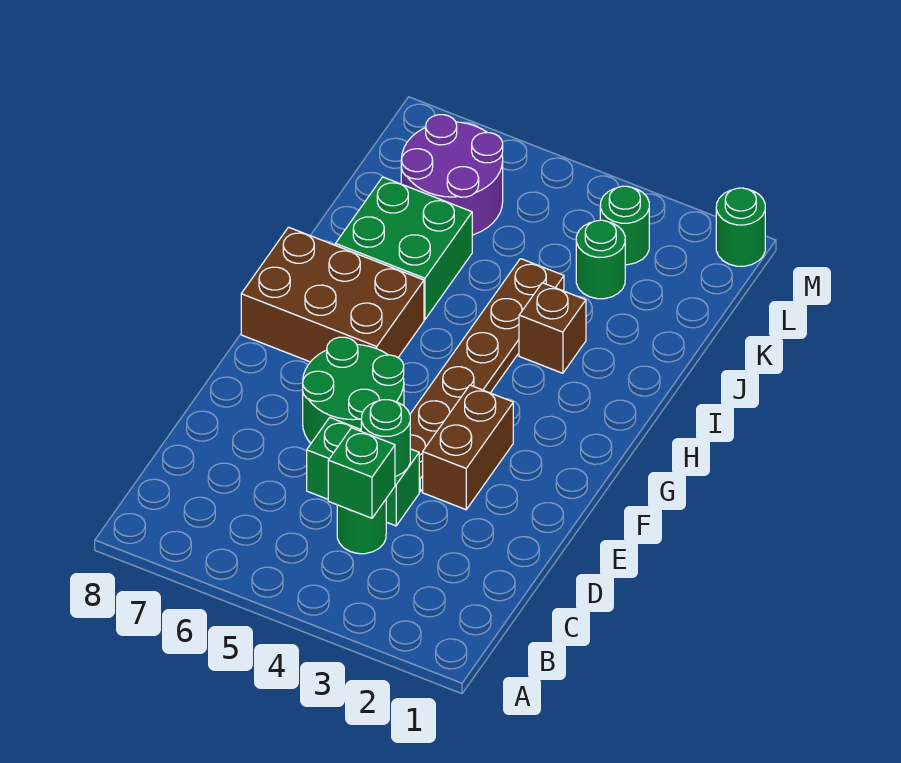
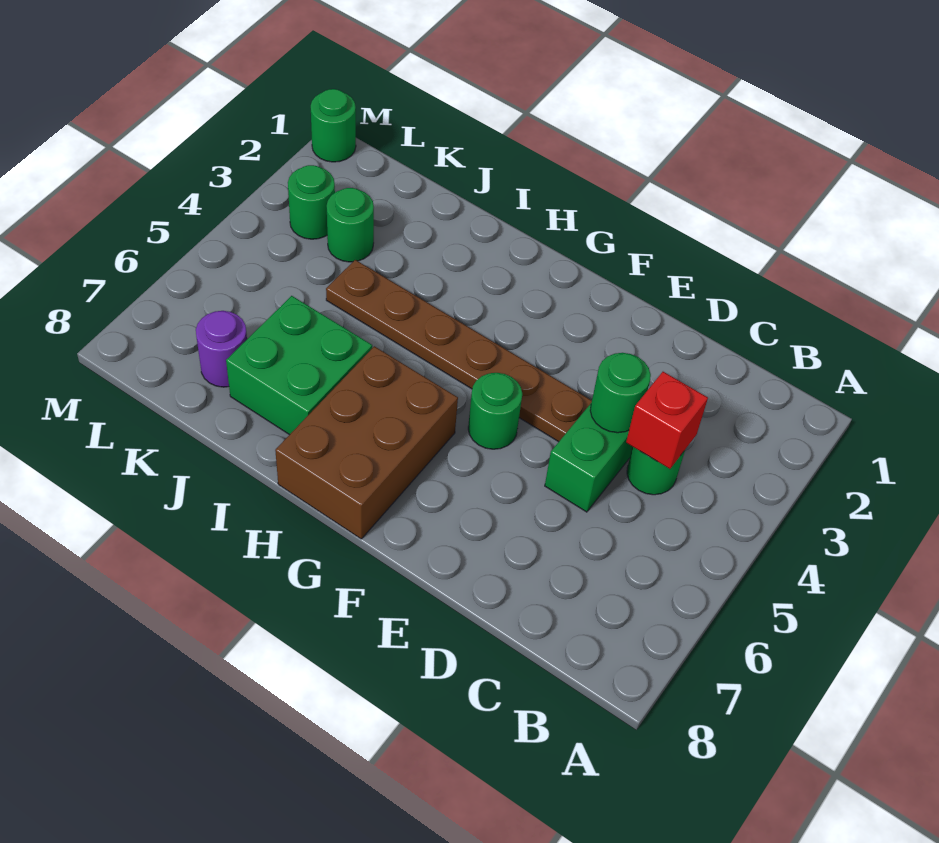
green 1x1 brick [328,428,395,518] -> red 1x1 brick [626,372,708,469]
brown 1x2 brick [423,385,513,510] -> none
green 2x2 round brick [303,337,404,443] -> green 1x1 round brick [468,373,522,449]
brown 1x1 brick [519,283,586,373] -> none
purple 2x2 round brick [401,115,503,235] -> purple 1x1 round brick [196,311,247,387]

